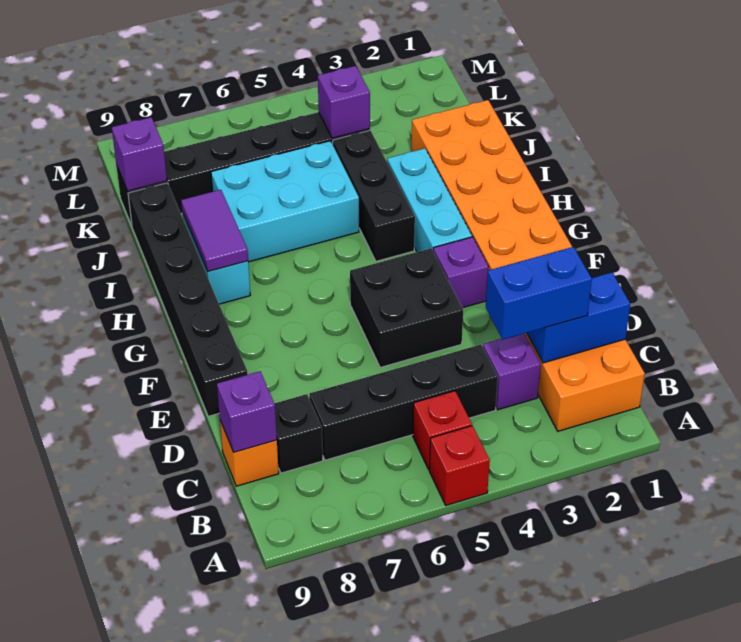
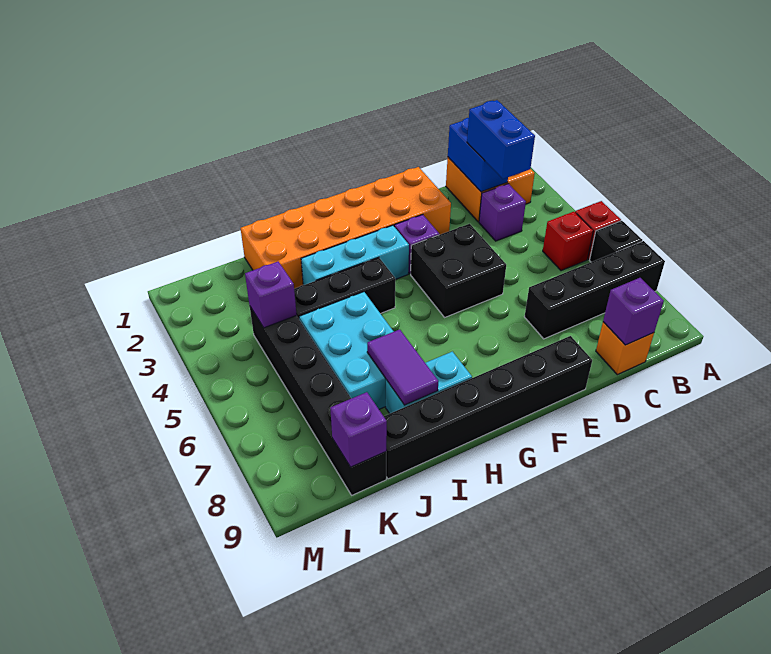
black 1x4 brick [309,345,498,460] -> black 1x4 brick turned to [524,241,665,339]
black 1x1 brick [274,394,323,473] -> black 1x1 brick moved to [590,221,642,262]
purple 1x2 tile [181,190,248,272] -> purple 1x2 tile turned to [367,329,438,405]

